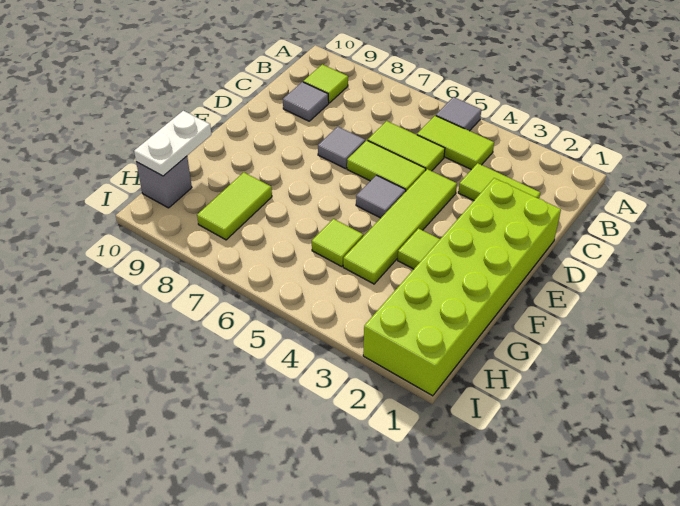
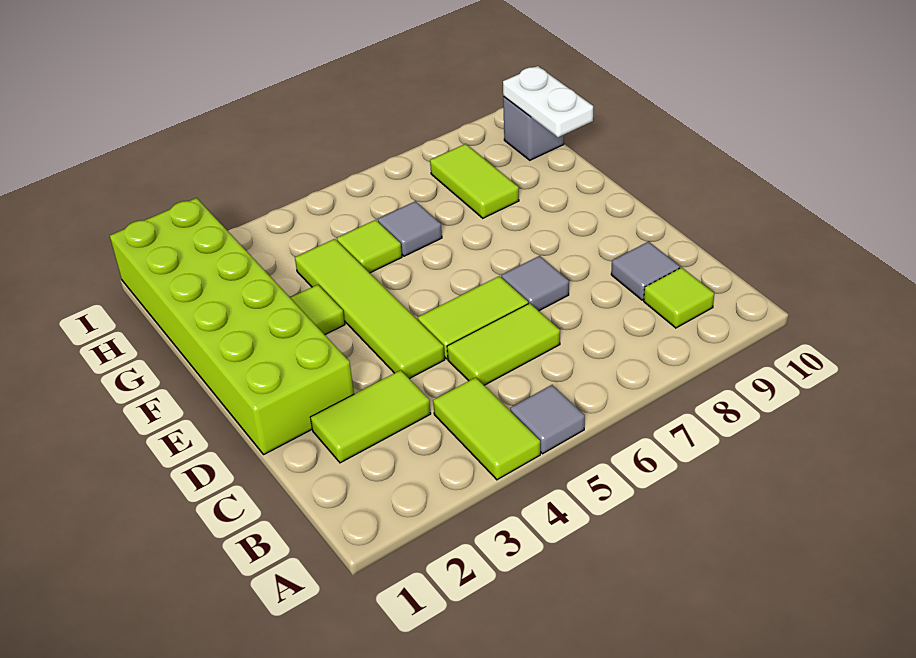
lime 1x2 tile [417,116,494,170] -> lime 1x2 tile turned to [433,377,540,480]
grey 1x1 tile [356,175,406,218] -> grey 1x1 tile moved to [378,201,442,256]

